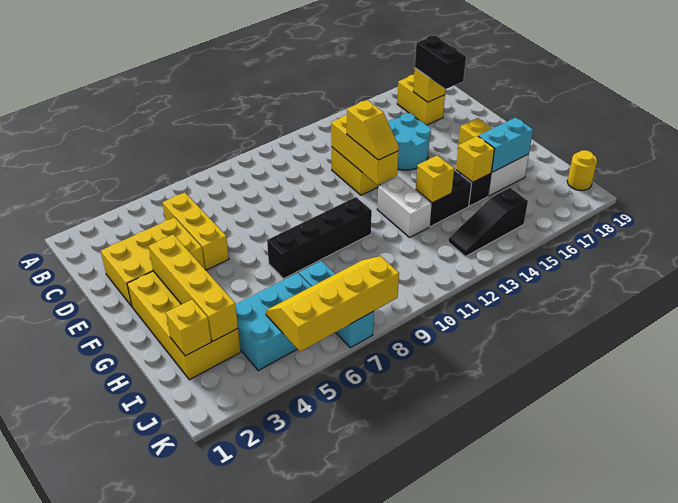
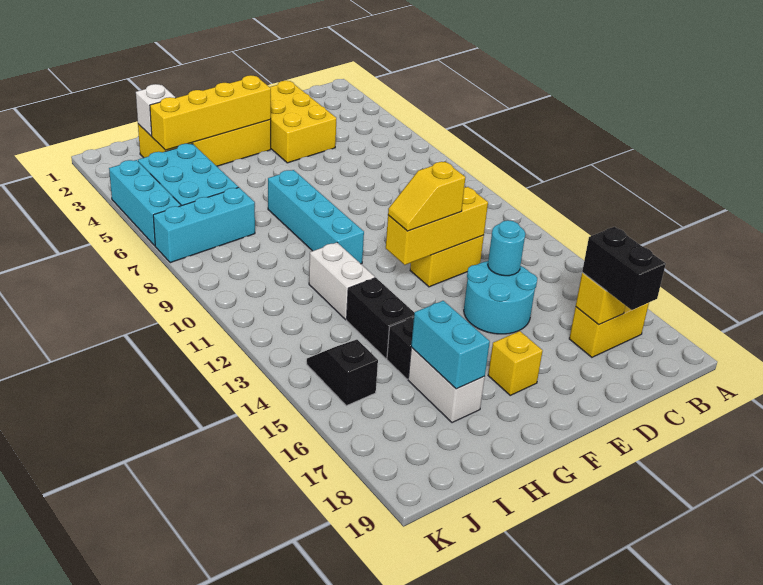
yellow 1x3 brick [163,192,229,270] -> none
black 1x2 brick [415,35,466,89] -> black 1x2 brick turned to [582,227,666,310]
none -> cyan 1x1 round brick [488,220,525,276]
black 1x4 brick [267,197,372,279] -> cyan 1x4 brick [268,170,364,264]
white 1x2 brick [377,177,431,237] -> white 1x2 brick turned to [309,243,375,320]
yellow 1x1 brick [416,155,454,203] -> none
yellow 1x1 brick [456,136,495,182] -> none
yellow 1x1 brick [166,299,211,356] -> white 1x1 brick [136,84,176,136]
yellow 2x4 slope [266,256,399,352] -> none
black 1x3 slope [448,188,528,256] -> black 1x2 slope [307,340,378,406]
yellow 1x1 round brick [567,150,597,190] -> none
none -> cyan 1x3 brick [109,160,181,246]

